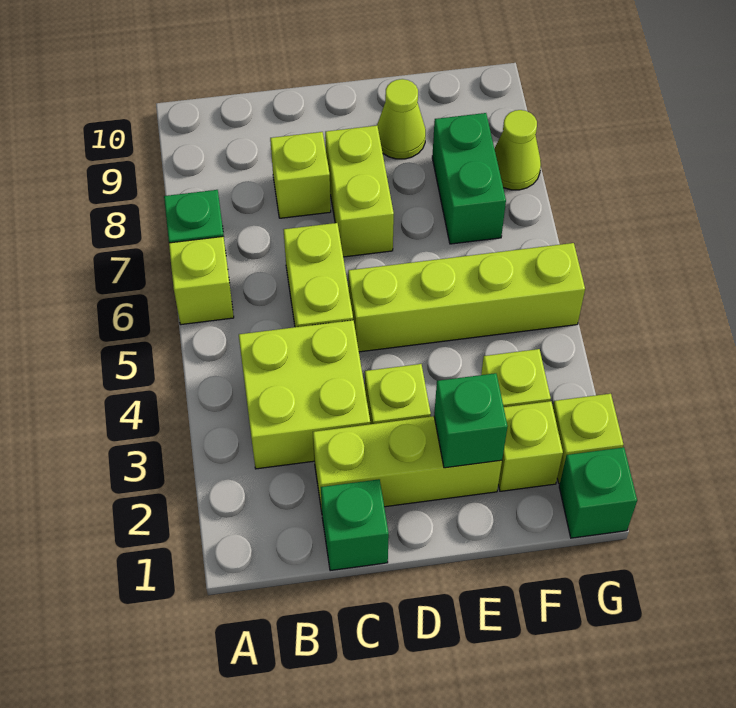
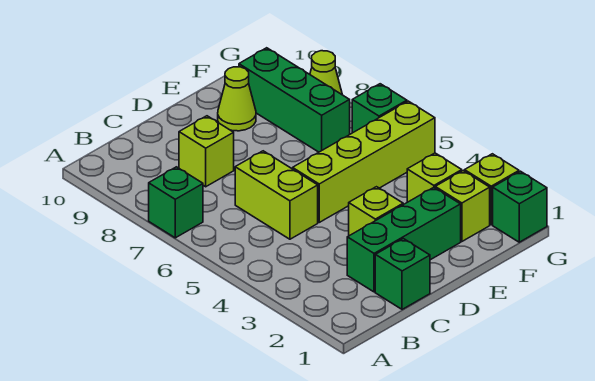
lime 1x1 brick [169,236,234,325] -> none
lime 2x2 brick [239,320,370,469] -> none
lime 1x3 brick [313,416,502,511] -> green 1x3 brick [347,187,461,292]
lime 1x2 brick [325,126,394,257] -> none
green 1x1 brick [434,373,508,468] -> green 1x1 brick moved to [352,84,407,133]
green 1x2 brick [432,113,506,244] -> green 1x3 brick [239,48,350,152]

